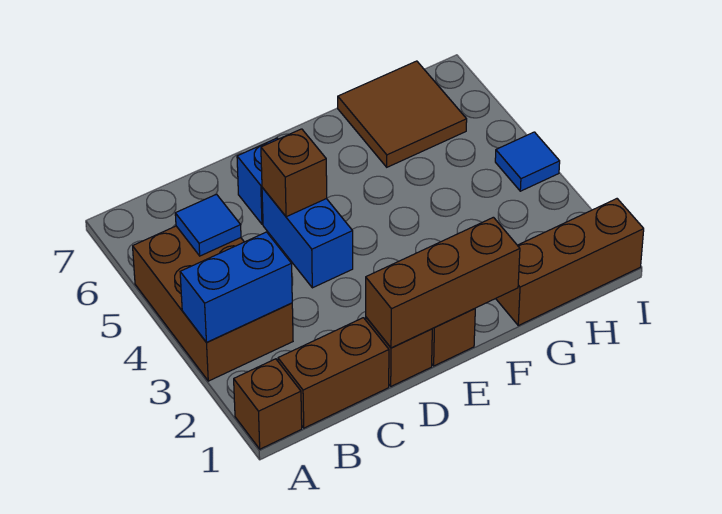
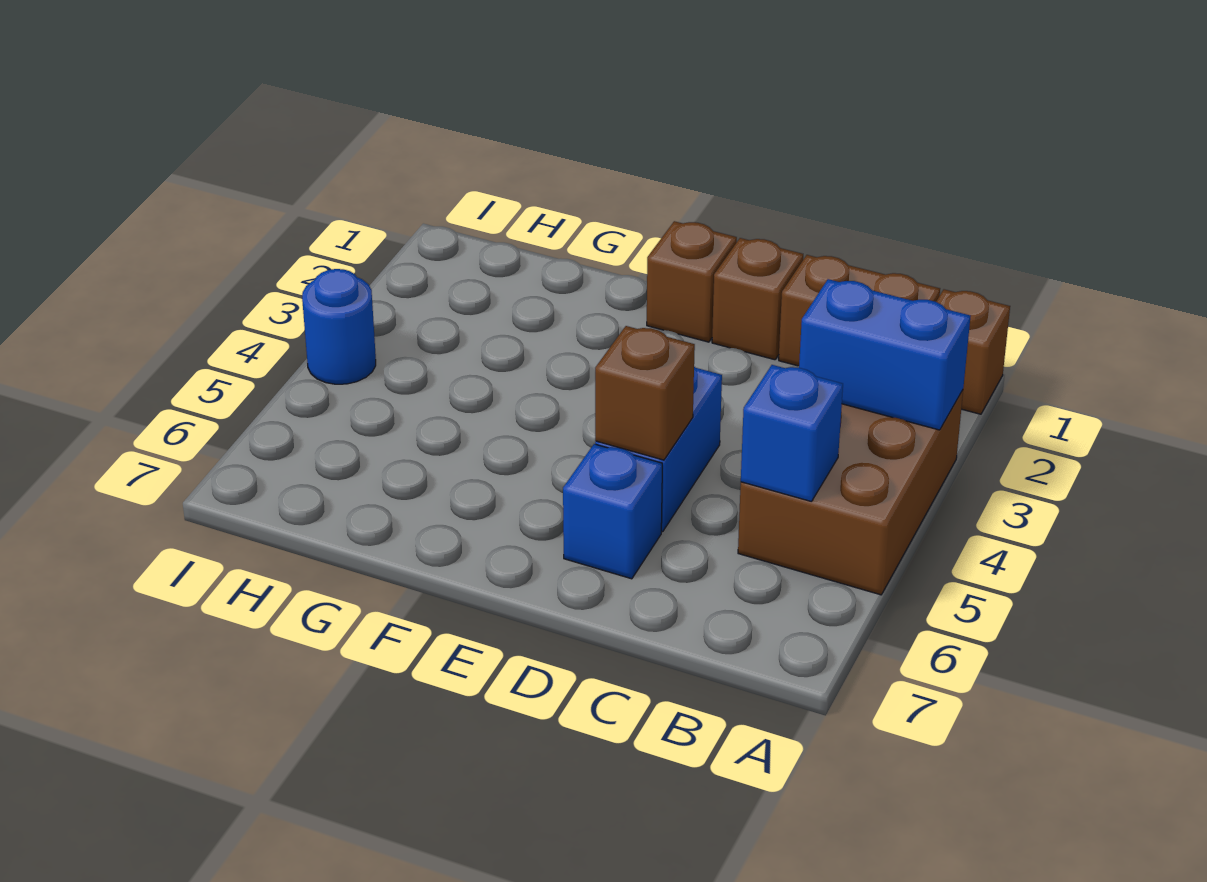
blue 1x1 tile [175,194,241,256] -> blue 1x1 brick [741,365,843,502]
brown 1x3 brick [366,217,520,348] -> none
brown 1x3 brick [496,199,644,325] -> none
brown 2x2 tile [338,61,467,167] -> none
blue 1x1 tile [495,132,560,191] -> blue 1x1 round brick [302,269,376,384]

